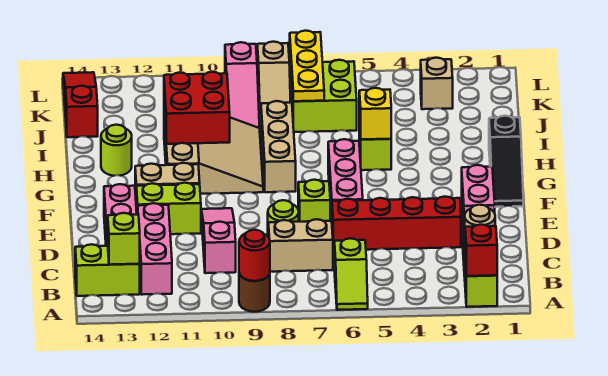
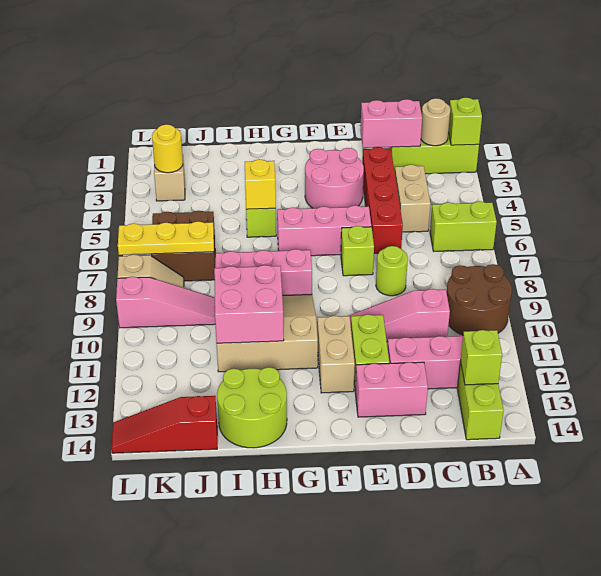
red 1x1 brick [465,225,497,276] -> lime 1x1 brick [448,97,482,145]
lime 1x2 slope [334,238,368,310] -> lime 1x2 brick [430,201,497,251]
brown 1x1 round brick [239,273,270,312] -> brown 2x2 round brick [447,264,512,335]
red 1x1 round brick [239,230,270,281] -> none
tan 1x2 brick [268,219,333,272] -> tan 1x2 brick moved to [395,165,431,232]
none -> pink 2x2 round brick [305,148,364,208]
black 1x3 slope [489,116,523,207] -> none
tan 1x3 brick [261,101,296,192] -> pink 1x3 brick [216,249,312,296]
red 2x2 brick [164,72,230,144] -> pink 2x2 brick [214,265,284,343]
lime 1x1 round brick [101,125,132,176] -> lime 2x2 round brick [217,367,287,448]
lime 2x2 brick [291,60,357,132] -> brown 2x2 brick [151,211,215,281]
none -> yellow 1x1 round brick [152,125,183,173]

